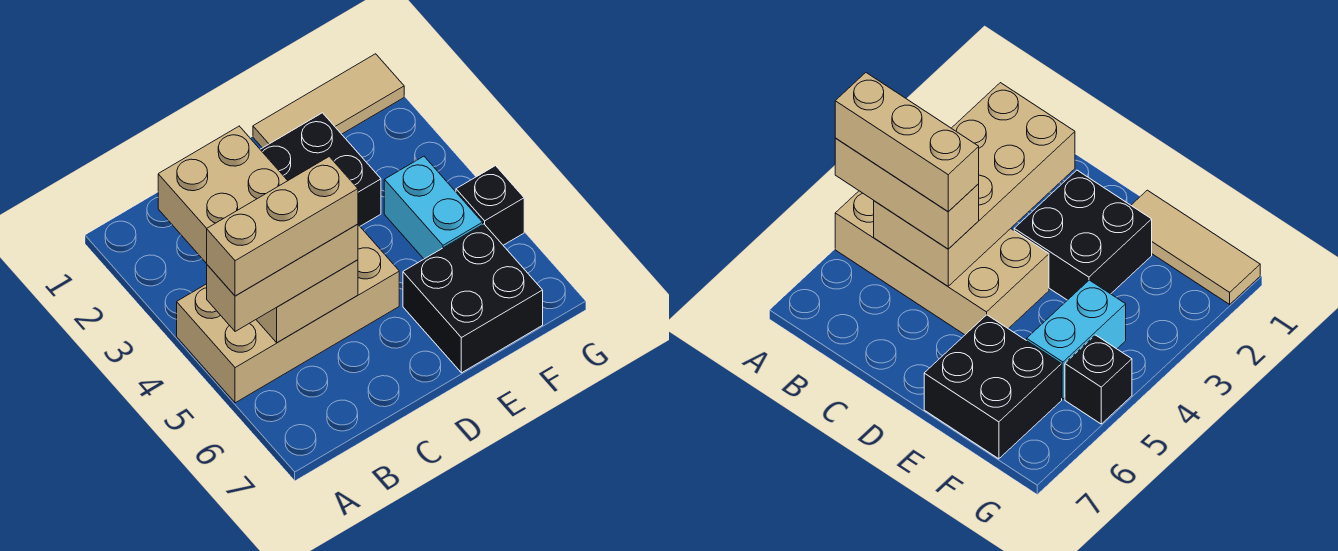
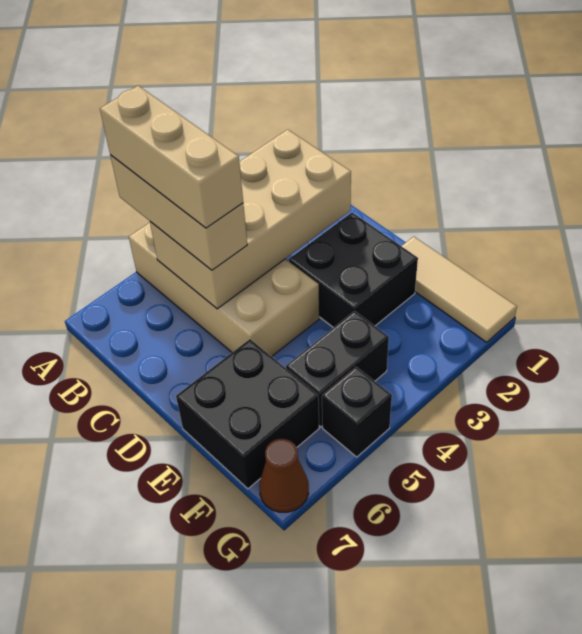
cyan 1x2 brick [384,156,483,259] -> black 1x2 brick [286,311,389,427]
none -> brown 1x1 cone [259,439,309,512]

